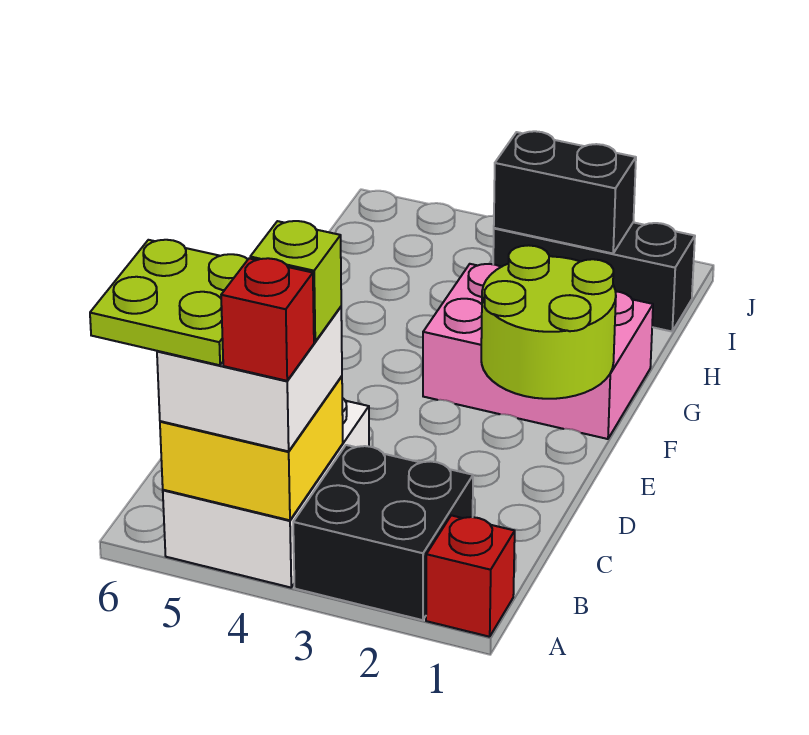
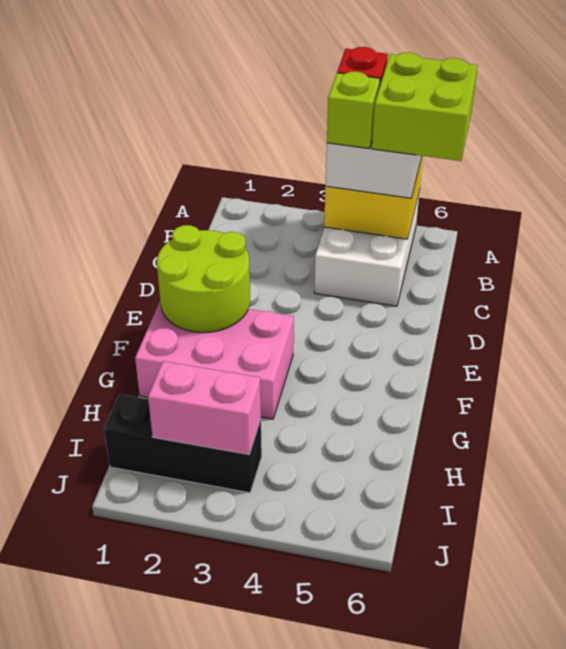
red 1x1 brick [426,515,515,637] -> none
black 2x2 brick [293,445,473,620] -> none
lime 2x2 plate [90,240,248,365] -> lime 2x2 brick [372,52,478,161]
black 1x2 brick [494,131,636,253] -> pink 1x2 brick [148,361,261,454]

